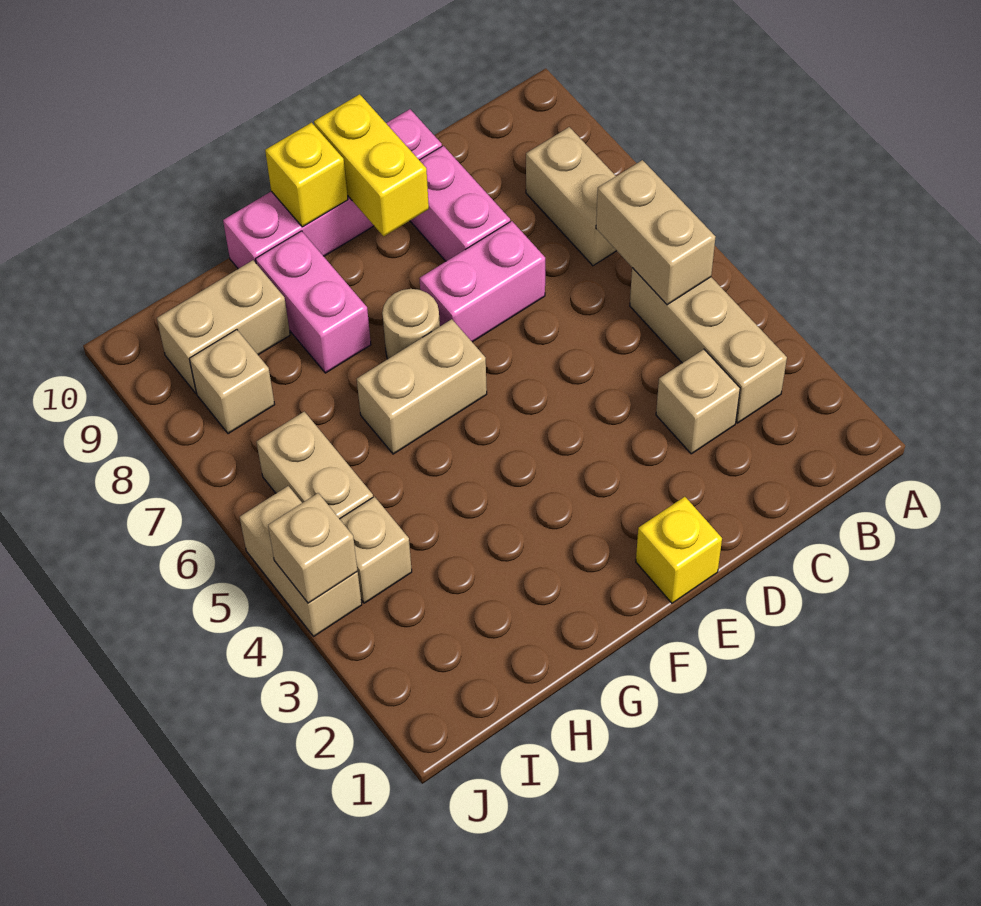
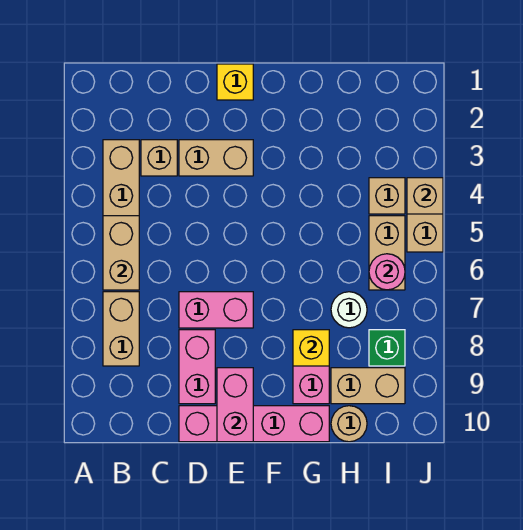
yellow 1x2 brick [314,94,429,236] -> pink 1x2 brick [217,368,253,442]
tan 1x2 brick [357,319,487,454] -> tan 1x2 brick moved to [179,140,253,176]
tan 1x1 round brick [382,289,440,359] -> tan 1x1 round brick moved to [331,406,367,442]
yellow 1x1 brick [265,123,348,227] -> yellow 1x1 brick moved to [293,330,329,366]
none -> white 1x1 round brick [331,292,367,328]
none -> pink 1x1 round brick [369,254,405,290]
tan 1x1 brick [189,330,275,434] -> green 1x1 brick [369,330,405,366]

